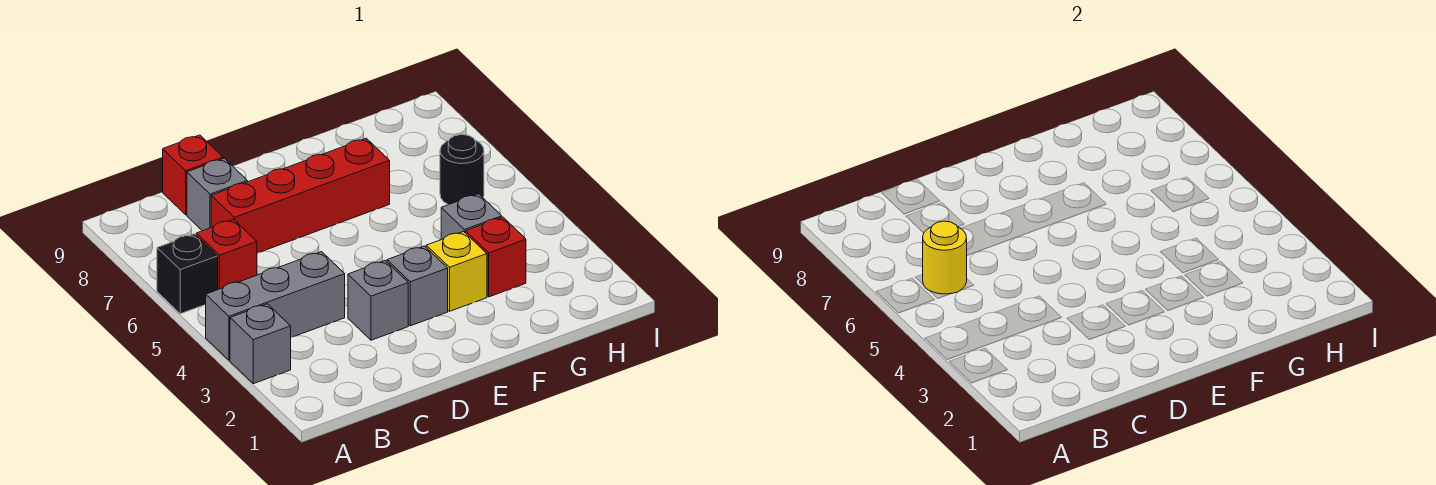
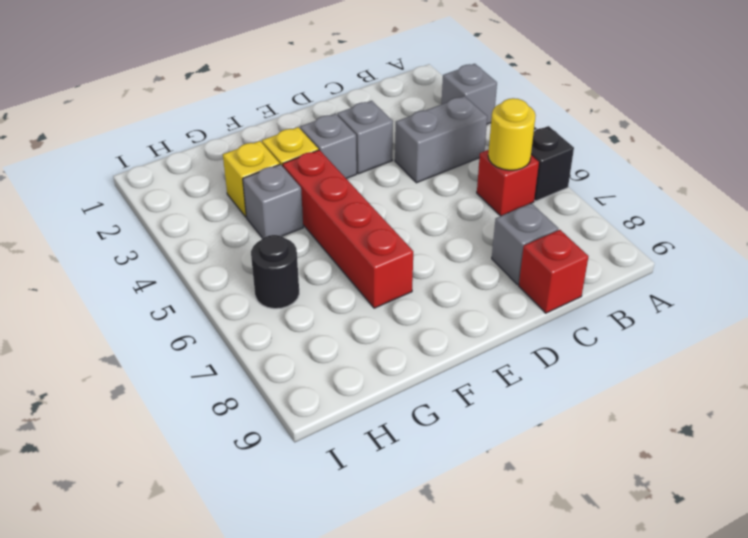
grey 1x3 brick [206,252,345,360] -> grey 1x2 brick [395,96,487,183]
red 1x4 brick [211,138,390,253] -> red 1x4 brick turned to [283,150,413,308]
red 1x1 brick [466,217,526,297] -> yellow 1x1 brick [223,141,280,217]

